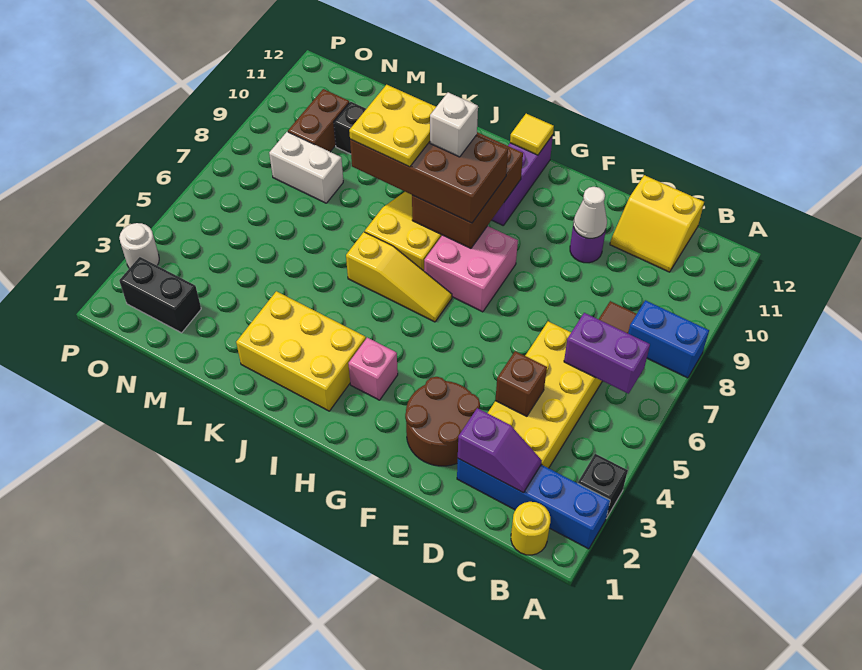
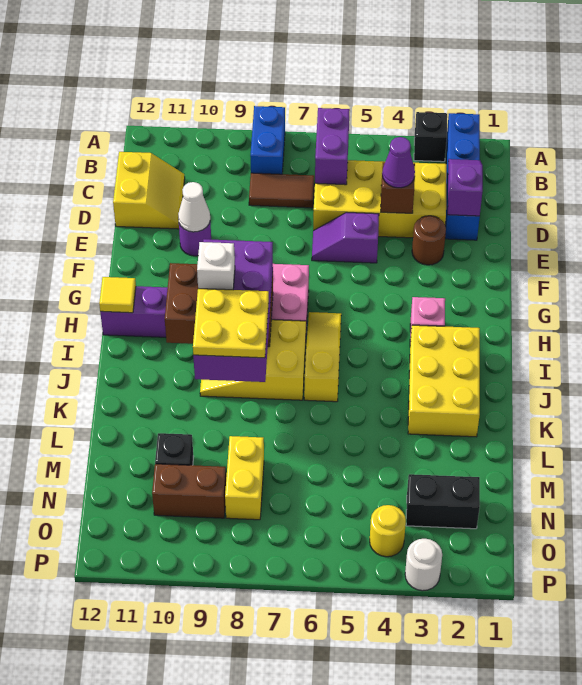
yellow 1x1 round brick [511,502,550,555] -> yellow 1x1 round brick moved to [370,505,406,557]
none -> purple 1x1 cone [382,137,415,188]
brown 2x2 round brick [405,377,480,466] -> brown 1x1 round brick [412,216,446,265]
none -> purple 1x2 slope [312,212,379,263]
brown 2x4 brick [350,135,508,223] -> purple 2x4 brick [193,239,273,382]
white 1x2 brick [269,132,343,203] -> yellow 1x2 brick [225,436,264,520]
black 1x2 brick [119,257,201,333] -> black 1x2 brick turned to [406,474,480,529]

